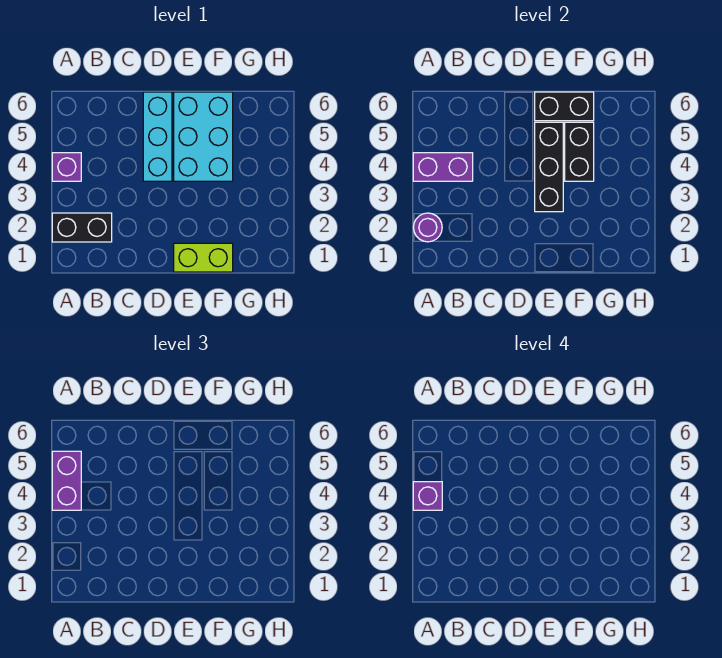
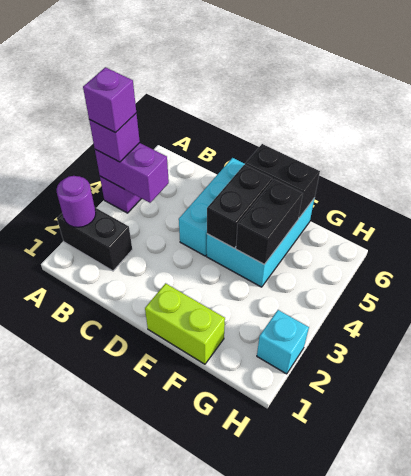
purple 1x2 brick [52,451,81,510] -> purple 1x1 brick [89,113,140,162]
black 1x3 brick [535,122,563,212] -> black 1x2 brick [207,165,272,248]
none -> cyan 1x1 brick [257,310,309,374]

